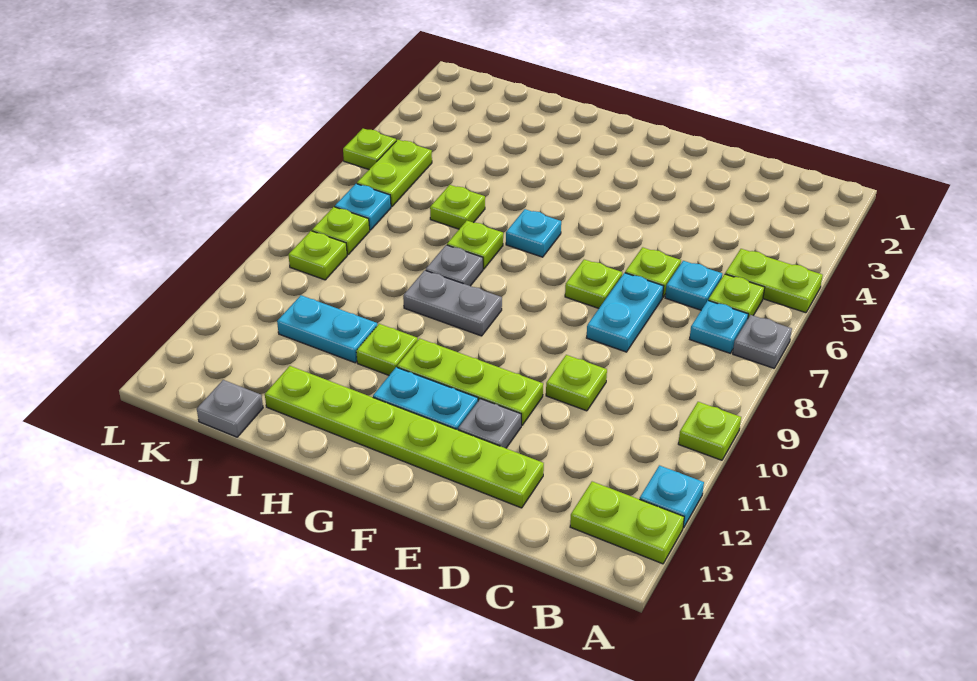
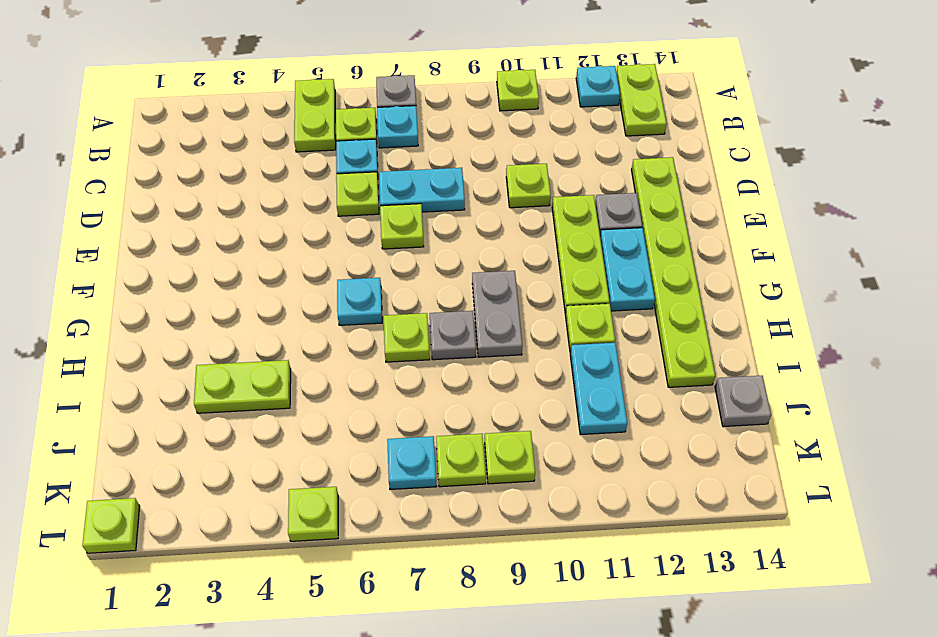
lime 1x1 plate [430,185,485,229] -> lime 1x1 plate moved to [82,498,140,553]
lime 1x2 plate [357,140,432,207] -> lime 1x2 plate moved to [194,360,291,413]

